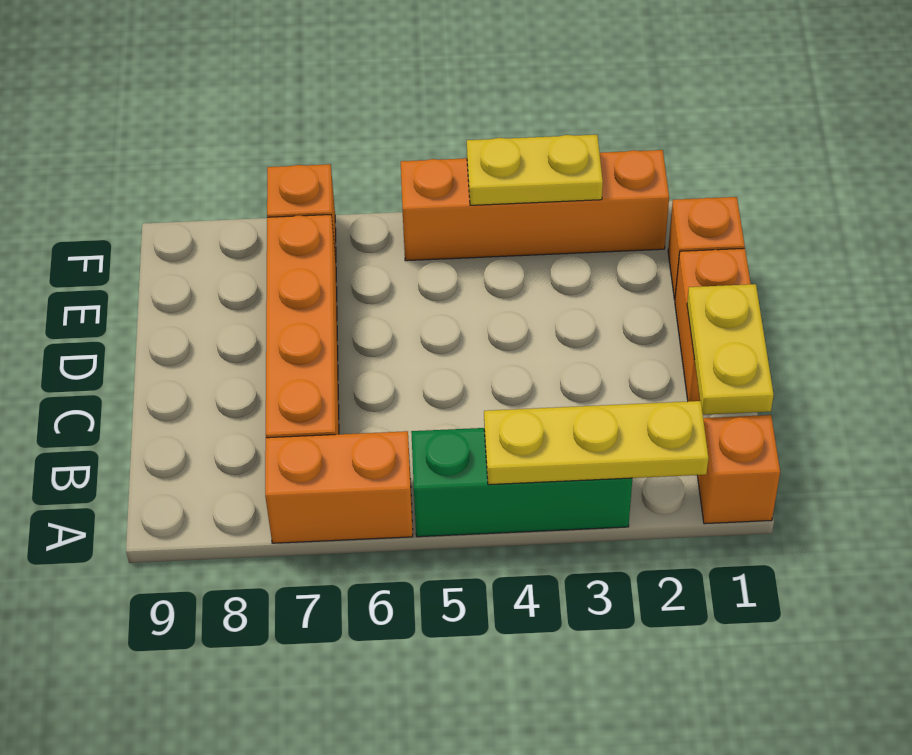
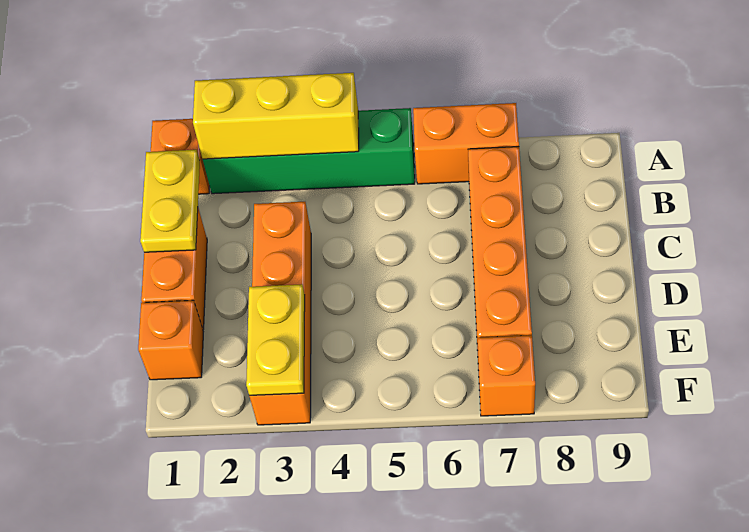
yellow 1x3 plate [484,401,708,485] -> yellow 1x3 brick [193,73,359,159]
green 1x3 brick [411,428,632,537] -> green 1x4 brick [203,108,415,194]
orange 1x4 brick [401,150,669,261] -> orange 1x4 brick turned to [250,202,311,425]
yellow 1x2 plate [467,135,603,205] -> yellow 1x2 plate turned to [246,284,305,396]

